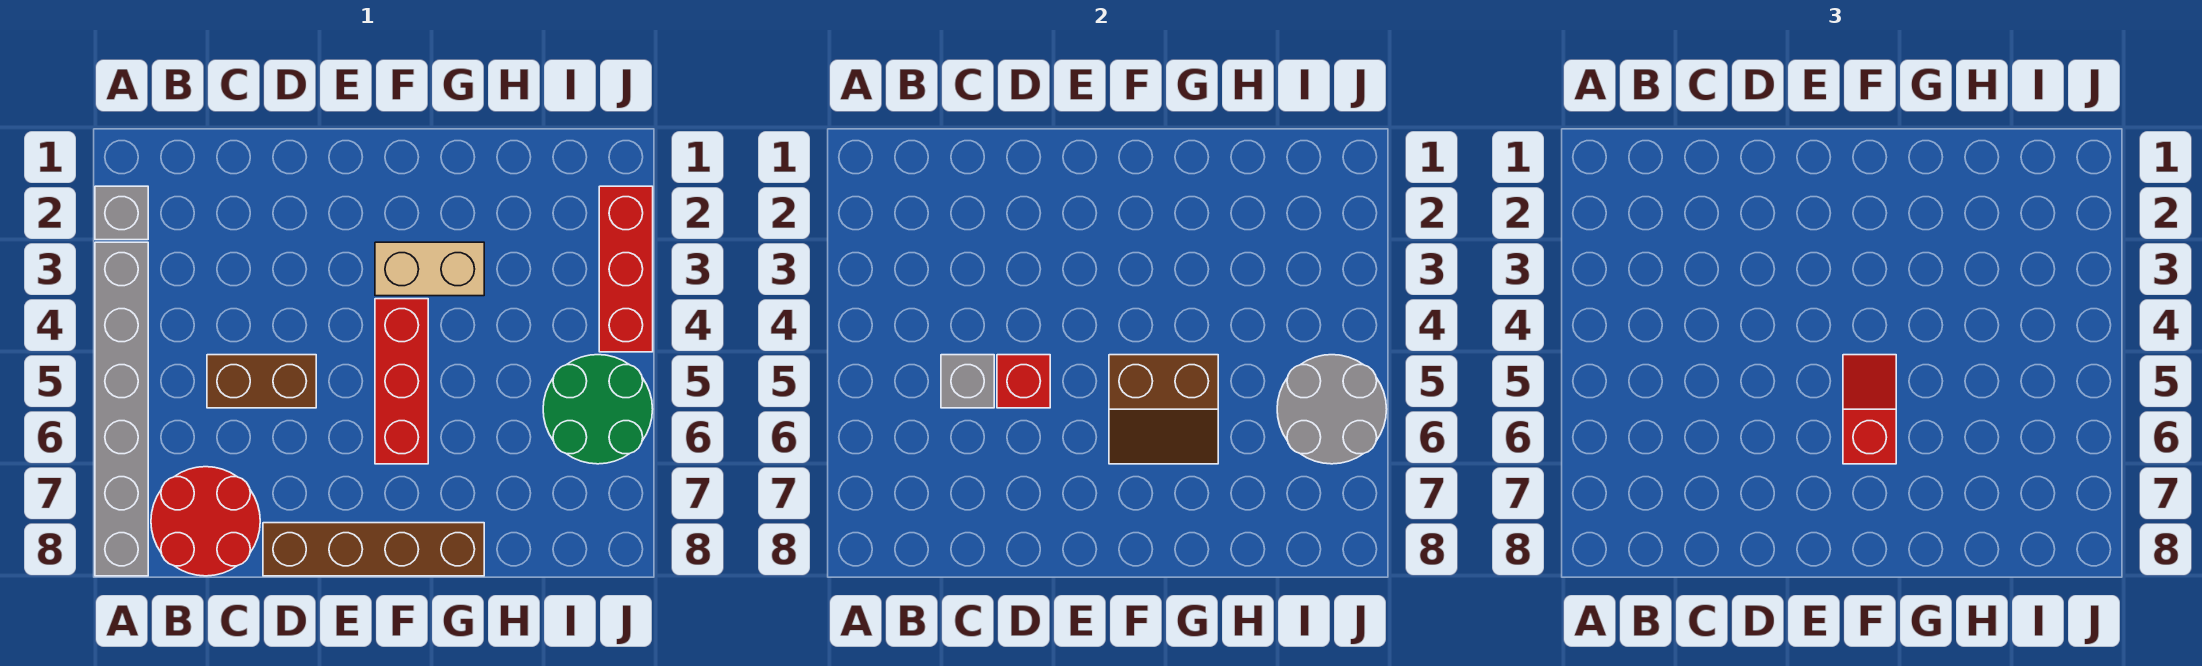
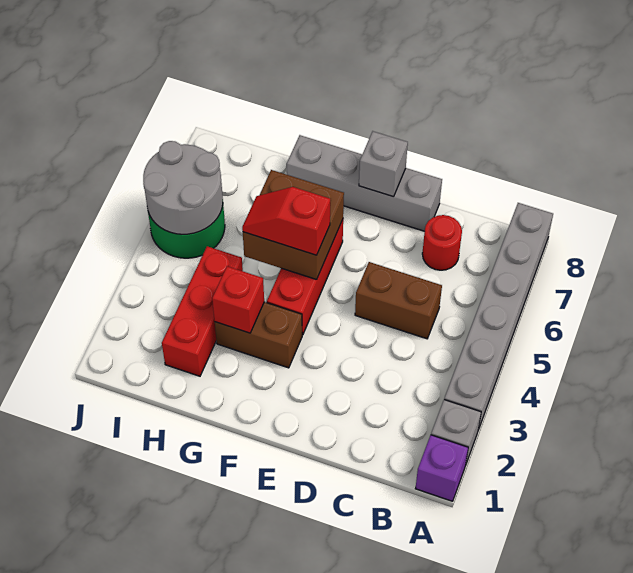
none -> purple 1x1 brick [415,435,468,501]
red 2x2 round brick [151,467,260,576] -> red 1x1 round brick [422,215,462,270]
grey 1x1 brick [941,355,994,408] -> grey 1x1 brick moved to [359,131,408,197]
red 1x1 brick [997,355,1050,408] -> red 1x1 brick moved to [212,266,264,333]
brown 1x4 brick [263,523,484,576] -> grey 1x4 brick [287,135,442,231]
tan 1x2 brick [375,242,484,296] -> brown 1x2 brick [215,302,302,368]
brown 2x2 slope [1109,355,1218,464] -> brown 2x2 brick [243,170,344,280]
red 1x2 slope [1843,355,1896,464] -> red 1x2 slope turned to [242,187,330,255]
red 1x3 brick [599,186,653,352] -> red 1x3 brick moved to [162,246,243,376]

